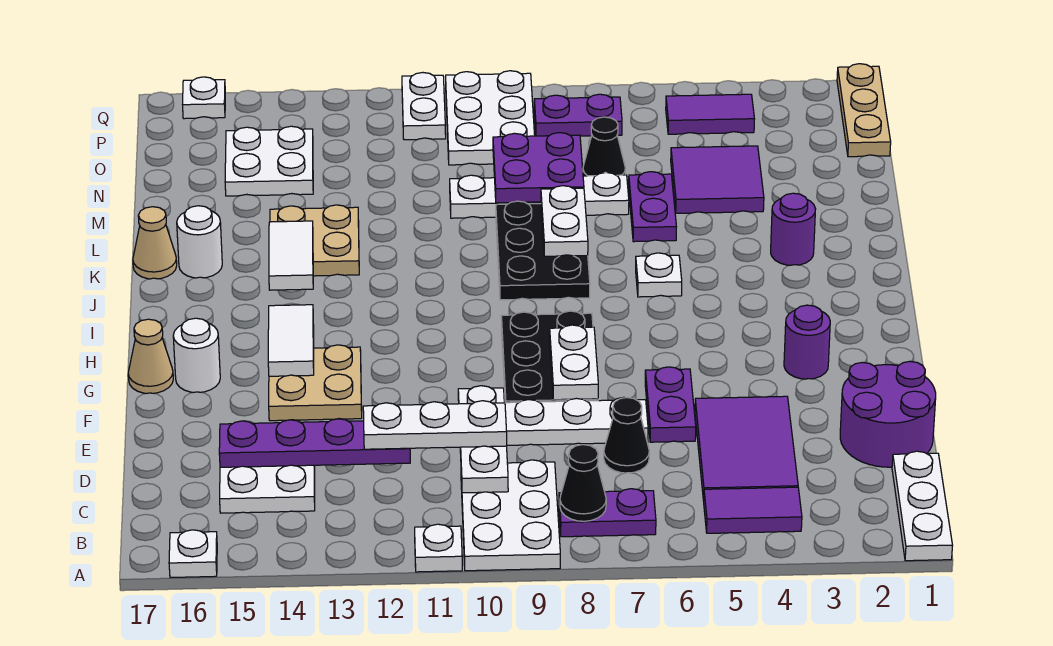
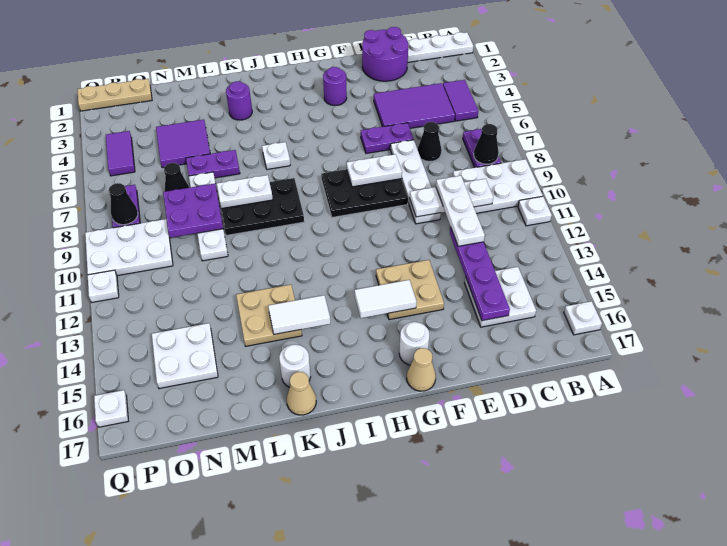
none -> black 1x1 cone [109,183,138,225]
white 1x2 plate [402,72,446,140] -> white 1x1 plate [88,270,119,302]

